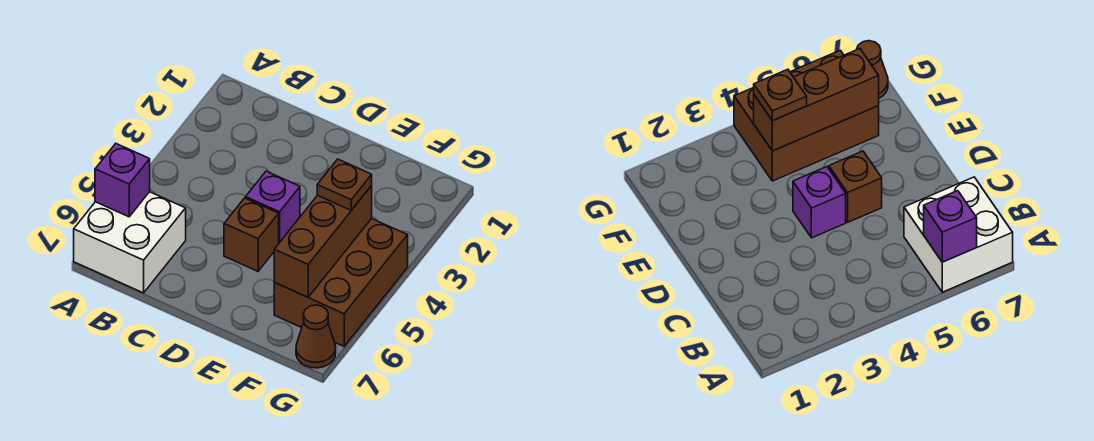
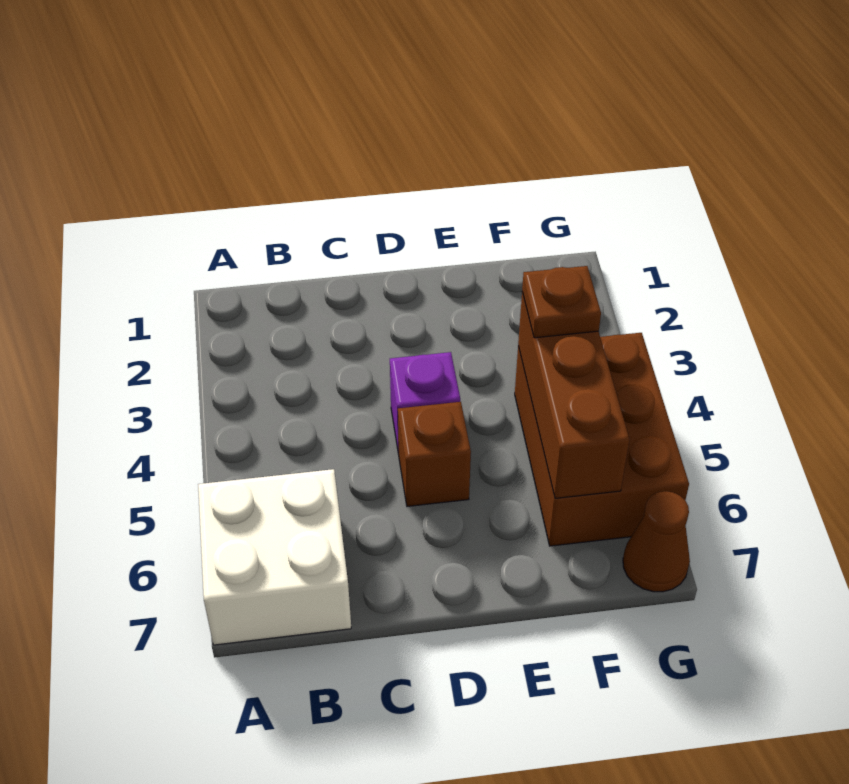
purple 1x1 brick [95,144,150,217] -> none

